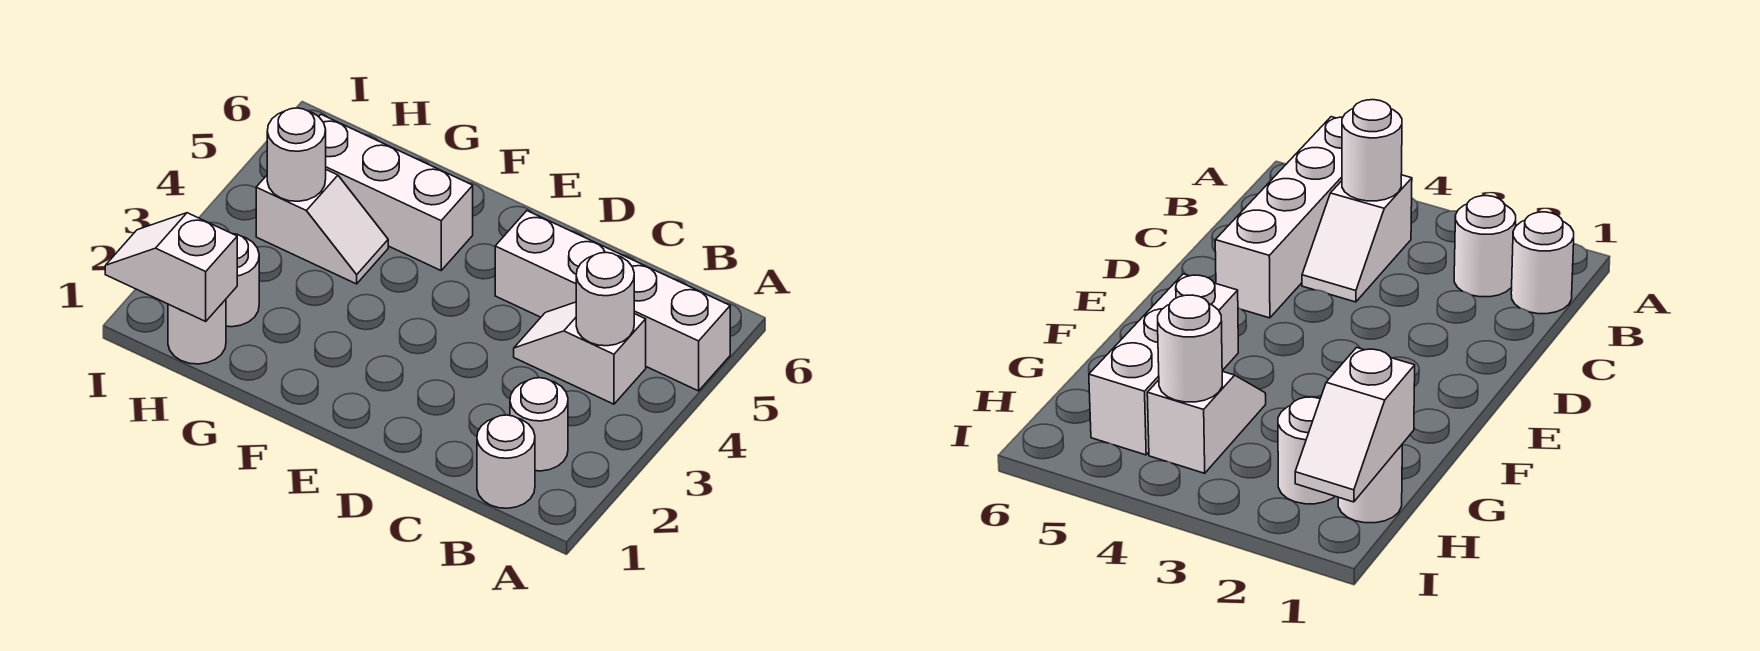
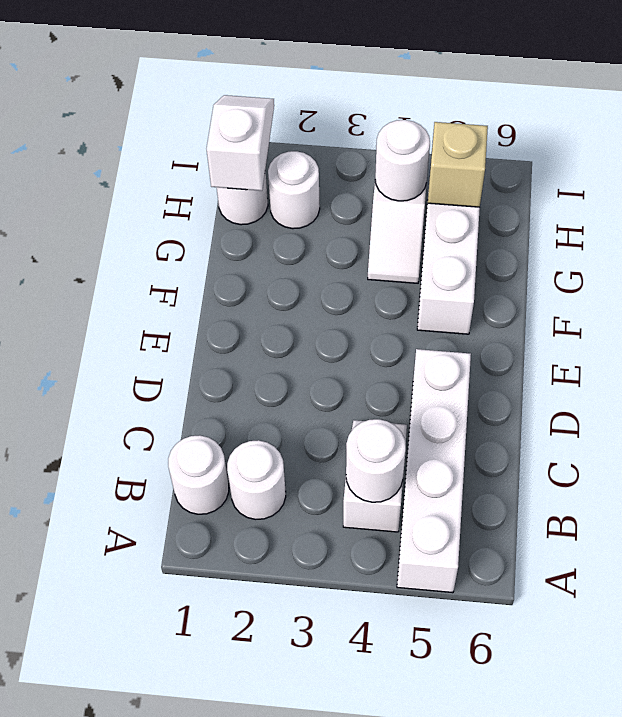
none -> tan 1x1 brick [428,122,488,207]

